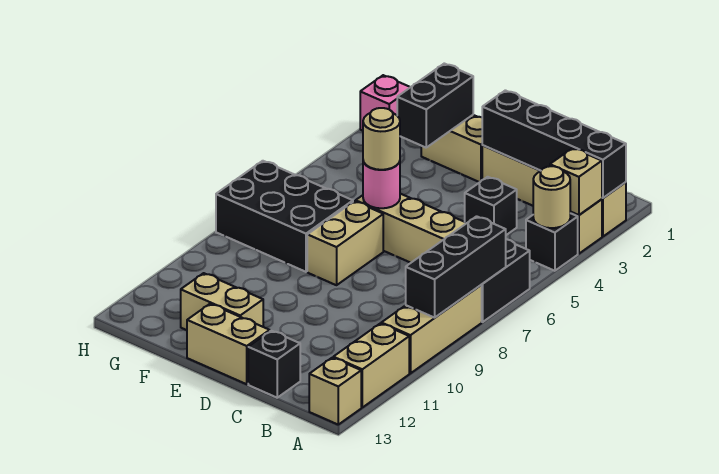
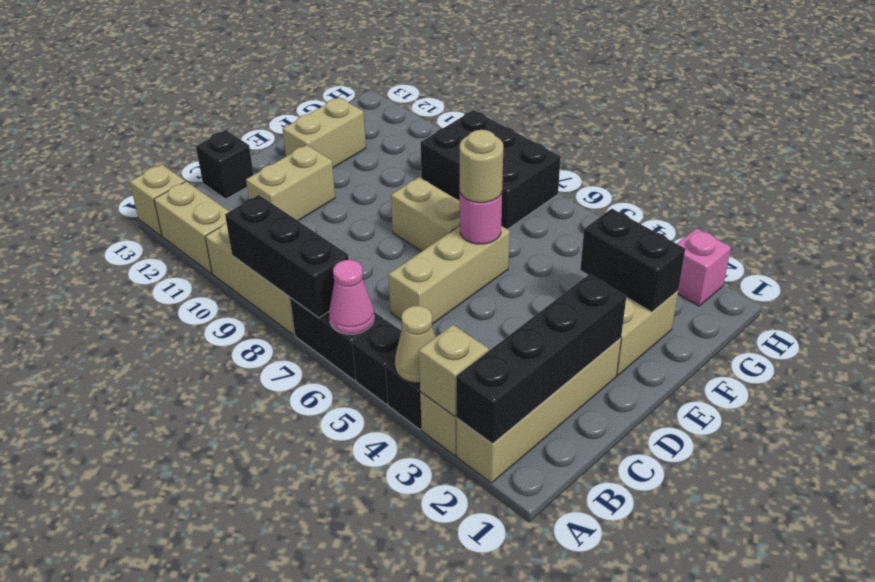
tan 1x1 round brick [533,166,570,228] -> tan 1x1 cone [395,306,435,383]
none -> pink 1x1 cone [329,260,374,334]
black 1x1 brick [465,177,517,235] -> black 1x1 brick moved to [352,320,401,404]
tan 1x2 brick [187,304,270,384] -> tan 1x2 brick moved to [246,145,335,221]
black 2x3 brick [216,161,353,272] -> black 2x3 brick turned to [420,110,561,229]

